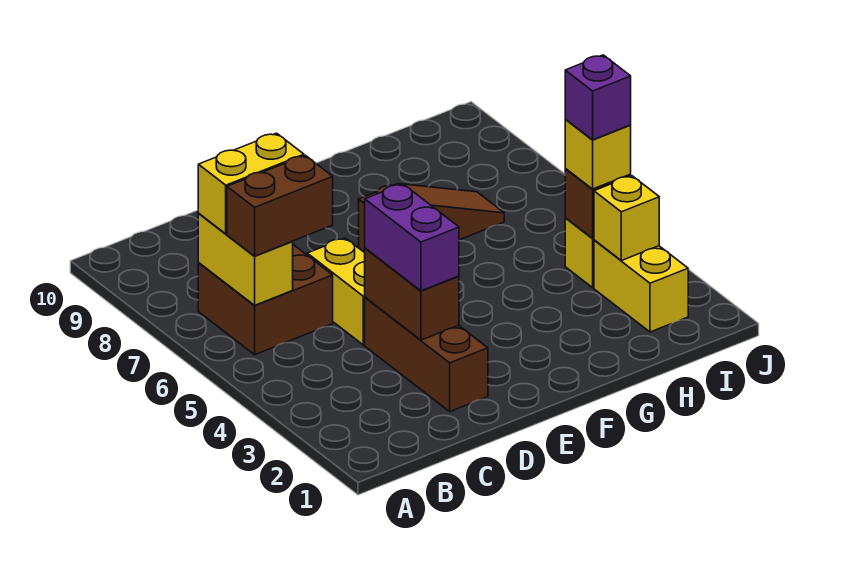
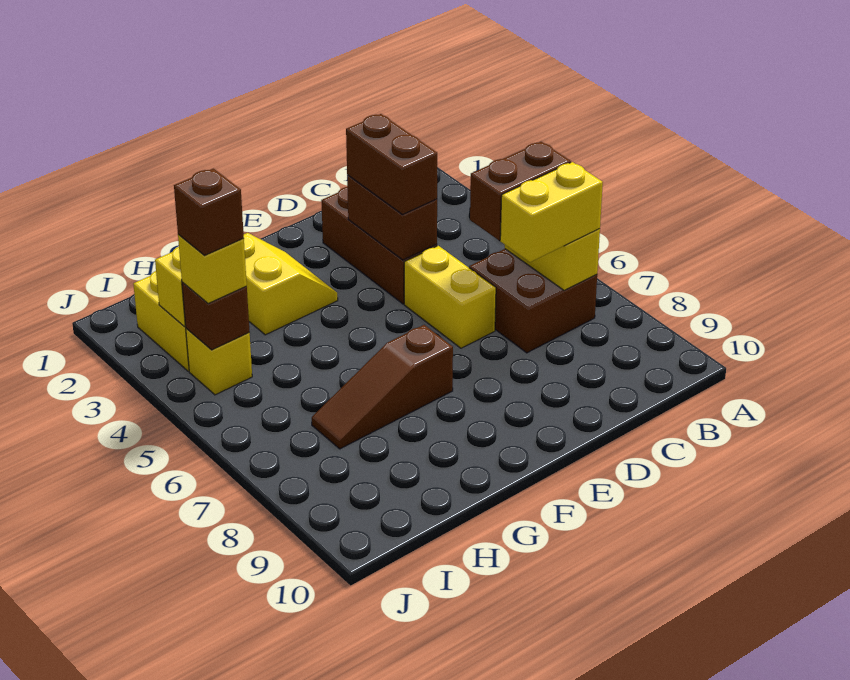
purple 1x2 brick [365,184,459,291] -> brown 1x2 brick [346,114,437,215]
none -> yellow 2x2 slope [244,233,338,335]
purple 1x1 brick [565,55,631,140] -> brown 1x1 brick [174,169,244,255]

